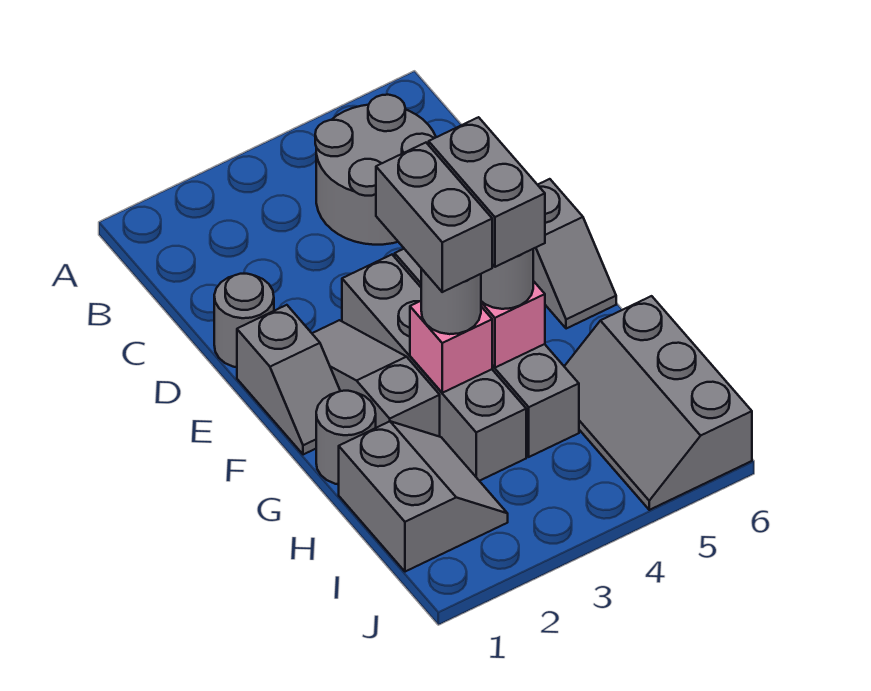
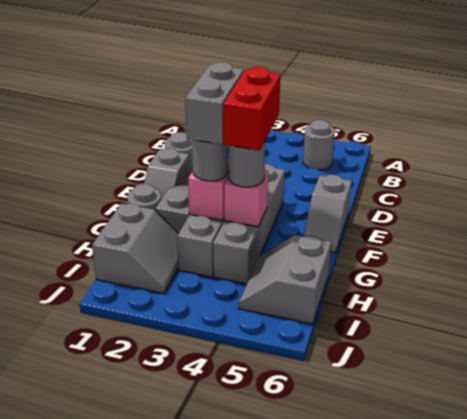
grey 2x2 round brick [315,95,436,245] -> grey 1x1 round brick [303,120,335,170]
grey 1x2 brick [429,117,545,267] -> red 1x2 brick [224,67,281,150]
grey 2x3 slope [564,296,752,510] -> grey 2x2 slope [239,235,331,324]

